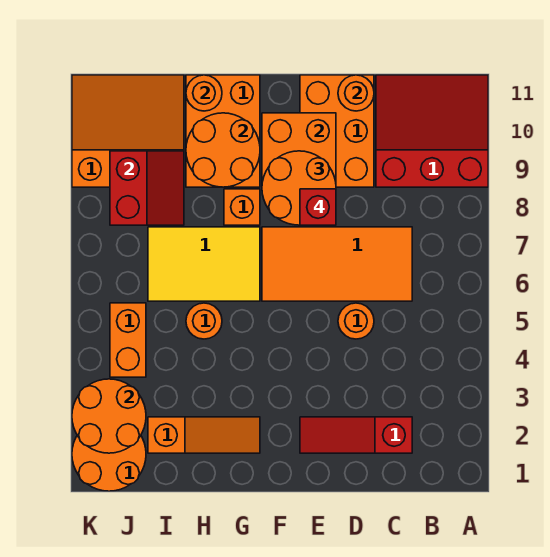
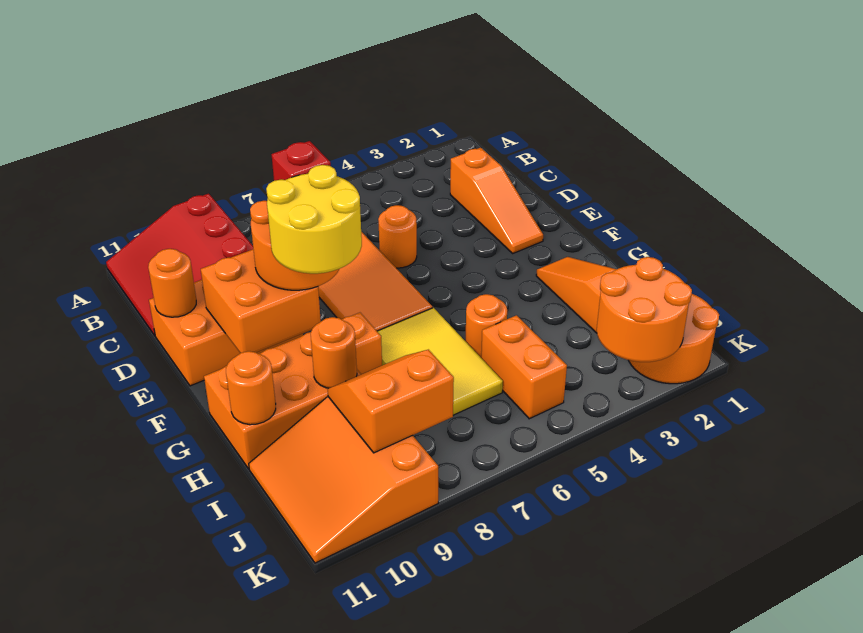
red 1x3 slope [300,417,412,453] -> orange 1x3 slope [450,148,543,253]
none -> yellow 2x2 round brick [266,165,362,274]
orange 2x2 round brick [186,113,260,187] -> orange 1x1 round brick [311,317,357,389]
red 2x2 slope [110,151,184,225] -> orange 2x2 slope [327,350,454,453]
orange 1x2 brick [110,303,146,377] -> orange 1x2 brick turned to [481,315,567,419]

